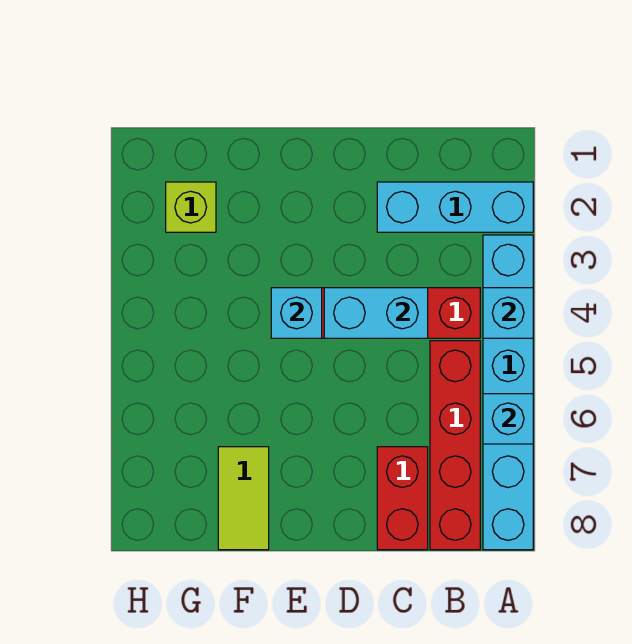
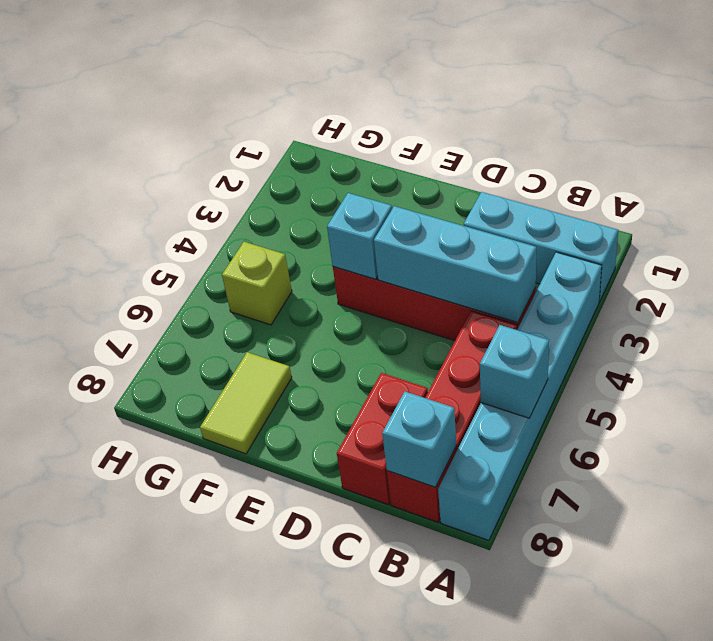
cyan 1x1 brick [483,288,533,338] -> cyan 1x1 brick moved to [382,392,456,487]
cyan 1x2 brick [324,288,428,338] -> cyan 1x3 brick [374,206,536,323]
lime 1x1 brick [166,182,216,232] -> lime 1x1 brick moved to [222,242,292,325]

